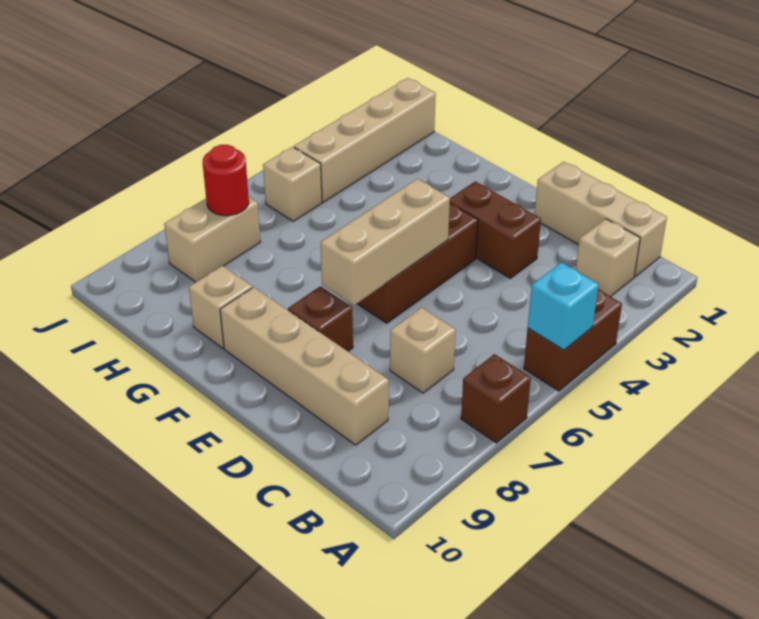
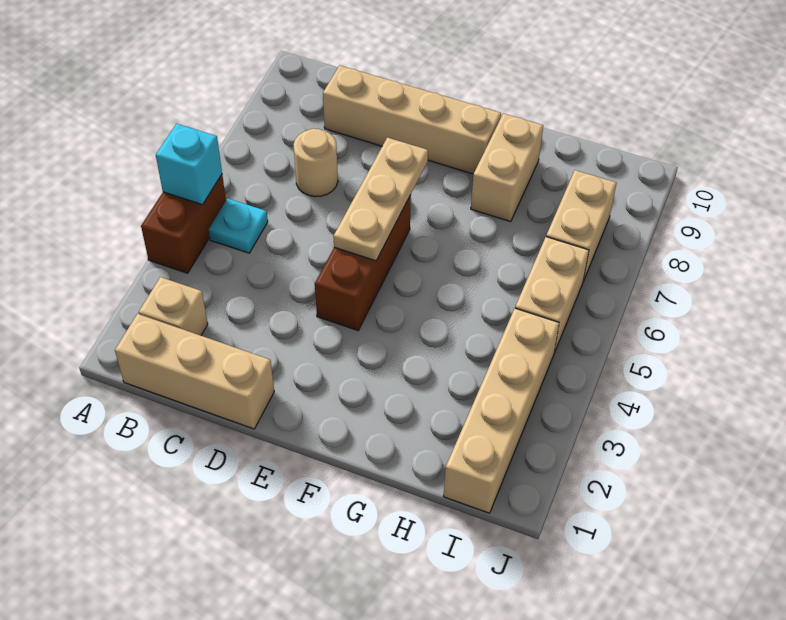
brown 1x1 brick [461,354,531,443] -> none
none -> cyan 1x1 plate [209,199,268,253]
tan 1x1 brick [390,308,456,393] -> tan 1x1 round brick [293,129,338,197]
brown 1x2 brick [450,181,541,278] -> none
tan 1x3 brick [320,179,450,305] -> tan 1x3 plate [334,137,428,261]
brown 1x1 brick [288,286,353,351] -> none
tan 1x1 brick [189,266,252,348] -> tan 1x2 brick [471,113,543,222]
tan 1x1 brick [263,147,322,221] -> tan 1x2 brick [515,237,589,353]
red 1x1 round brick [203,145,249,216] -> none

